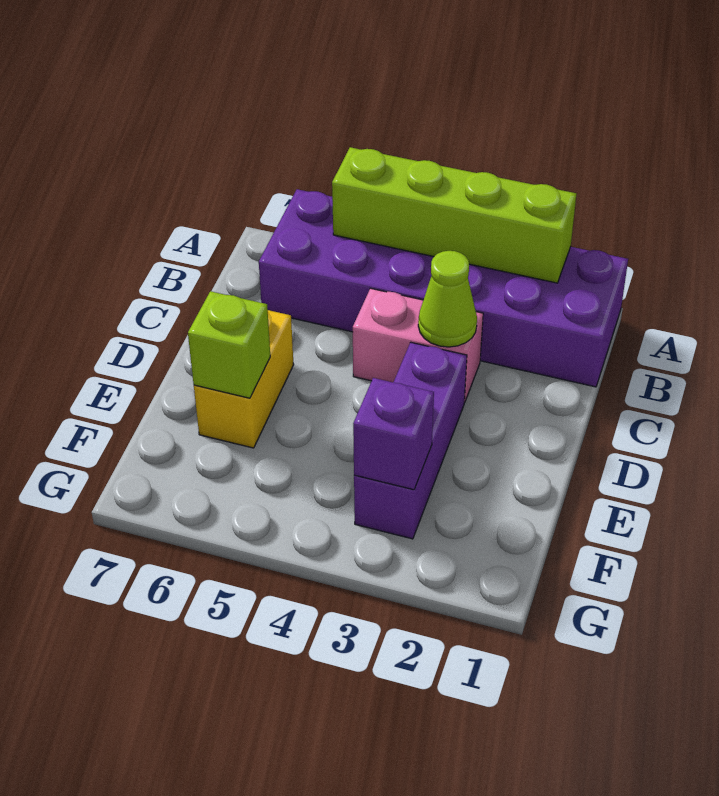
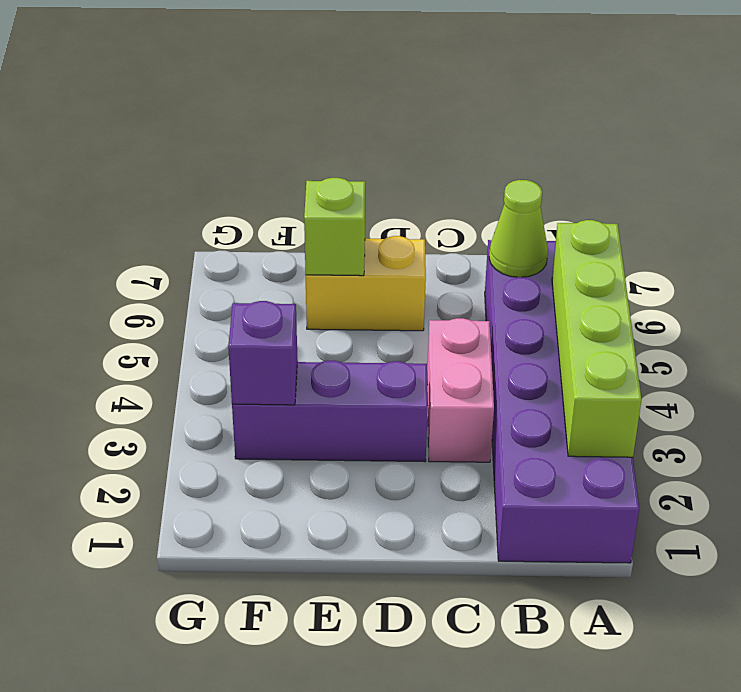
lime 1x1 cone [418,251,477,347] -> lime 1x1 cone moved to [489,180,548,277]

